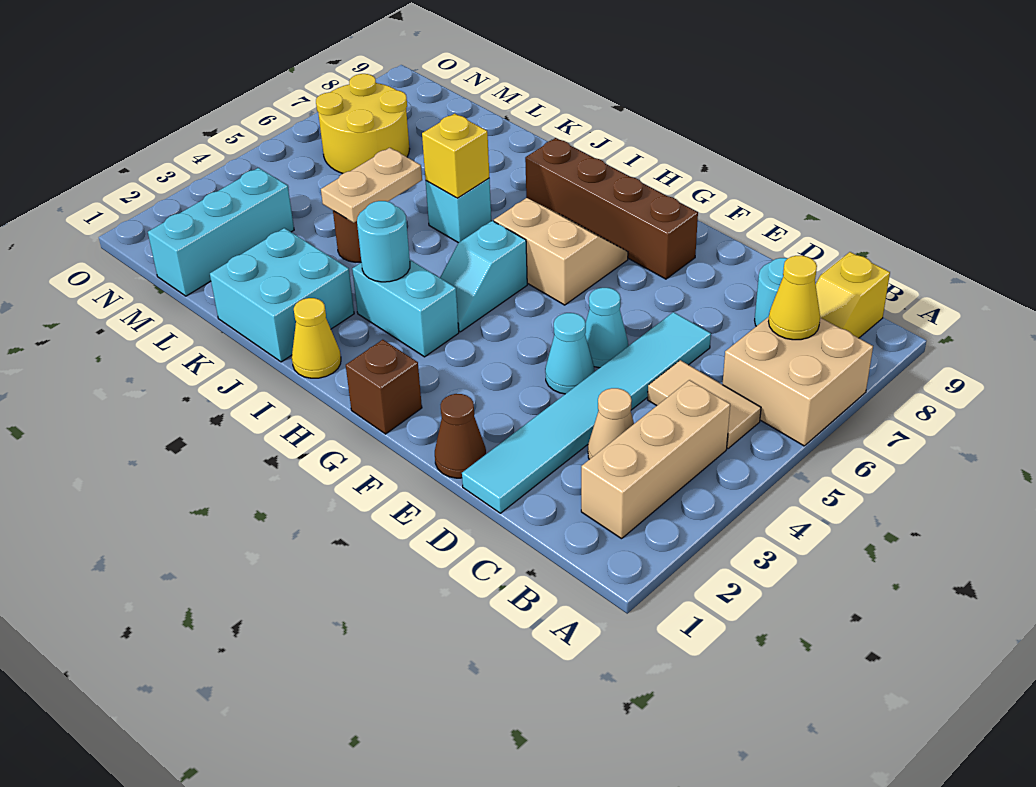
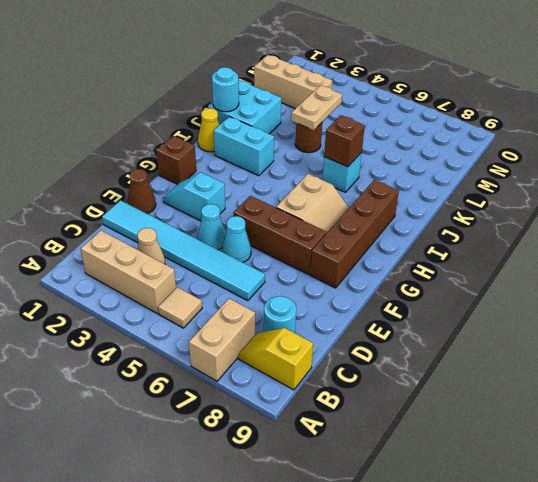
tan 2x2 brick [723,317,873,446] -> tan 1x2 brick [189,299,255,381]
tan 1x2 tile [648,360,761,449] -> tan 1x1 tile [158,287,202,328]
yellow 1x1 cone [769,256,820,340] -> none
none -> brown 1x3 brick [233,196,326,275]
cyan 1x2 brick [352,260,459,357] -> cyan 1x2 brick turned to [214,117,274,176]
cyan 1x2 slope [440,221,527,332] -> cyan 1x2 slope moved to [163,173,225,221]
cyan 1x1 round brick [357,201,410,282] -> cyan 1x1 round brick moved to [212,67,239,112]
yellow 1x1 brick [422,114,489,198] -> brown 1x1 brick [324,115,365,167]
tan 1x2 plate [321,148,422,223] -> tan 1x2 plate turned to [291,85,342,130]
cyan 1x3 brick [148,168,294,296] -> tan 1x3 brick [254,55,332,109]
yellow 2x2 round brick [316,74,410,174] -> none

